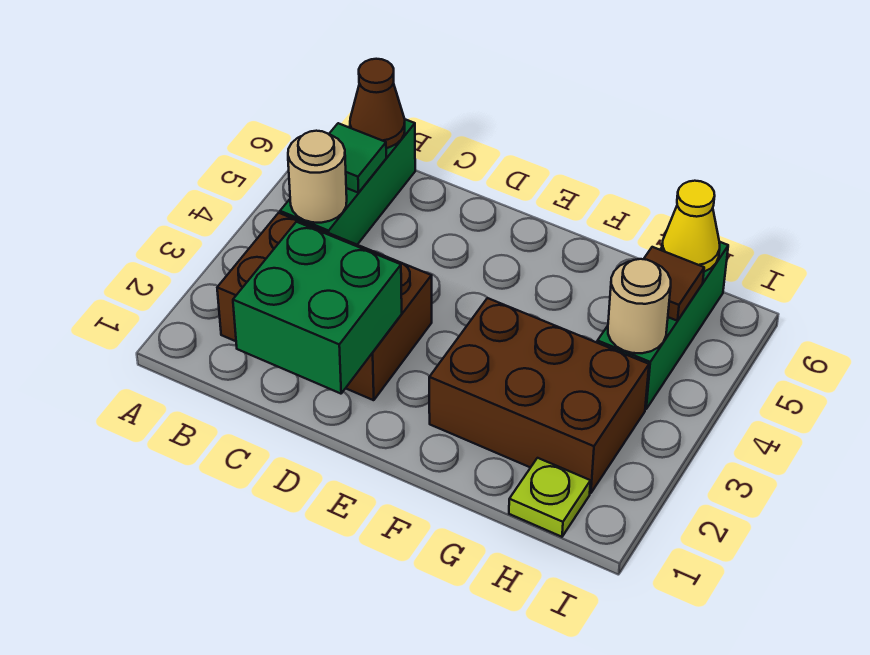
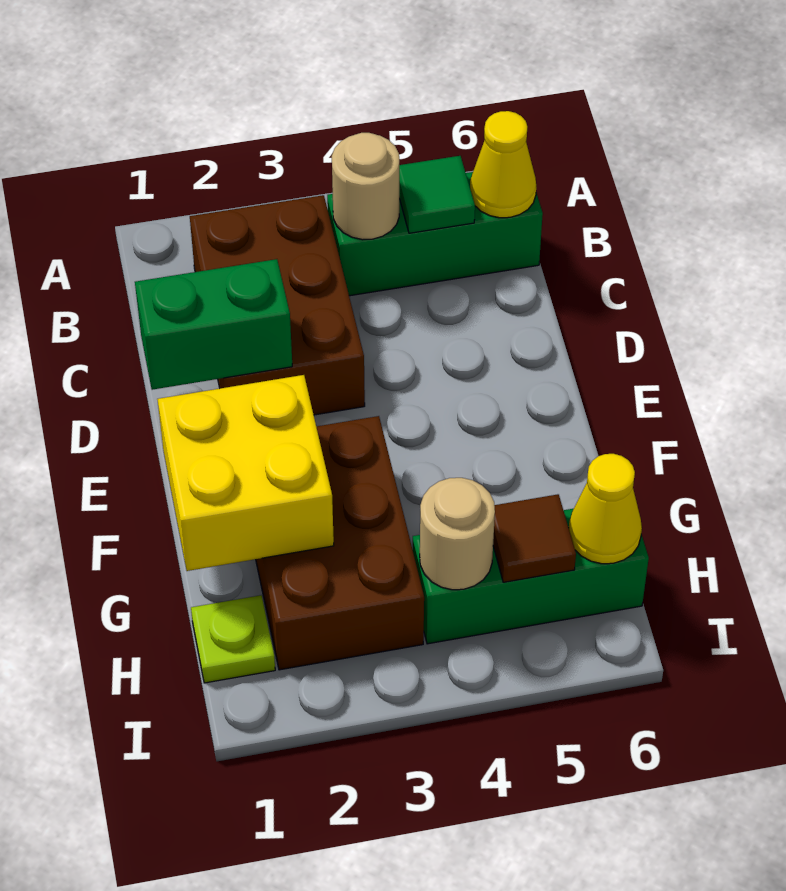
brown 1x1 cone [350,59,405,148] -> yellow 1x1 cone [470,111,536,218]
green 2x2 brick [233,222,402,394] -> green 1x2 brick [135,259,292,390]
none -> yellow 2x2 brick [157,375,334,571]

